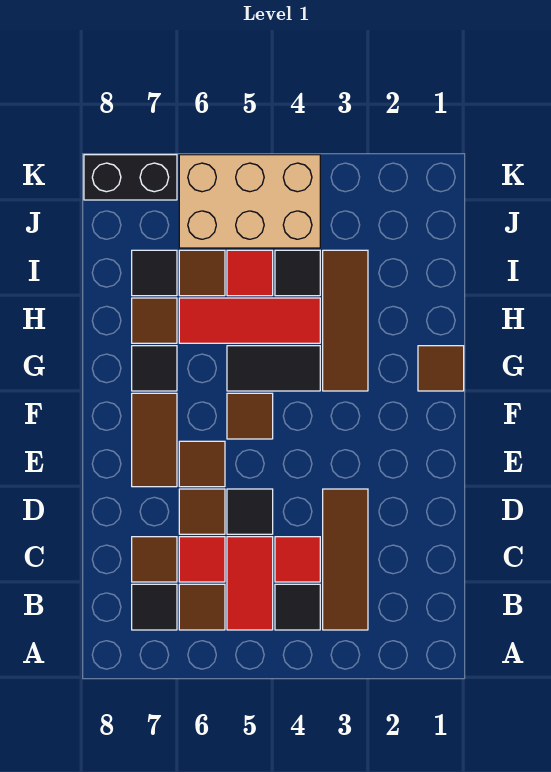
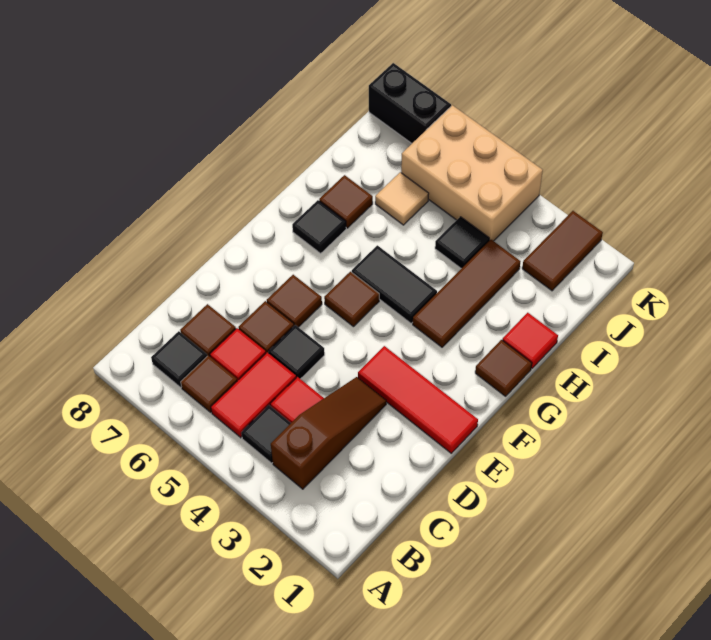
brown 1x3 tile [323,489,368,630] -> brown 1x3 slope [271,377,386,489]
brown 1x2 tile [132,393,177,487] -> brown 1x2 tile moved to [522,211,603,291]
red 1x3 tile [179,298,320,343] -> red 1x3 tile moved to [358,346,478,453]
red 1x1 tile [227,250,273,296] -> red 1x1 tile moved to [502,313,558,368]
brown 1x1 tile [179,250,225,296] -> tan 1x1 tile [375,172,429,225]
black 1x1 tile [132,250,177,296] -> none

